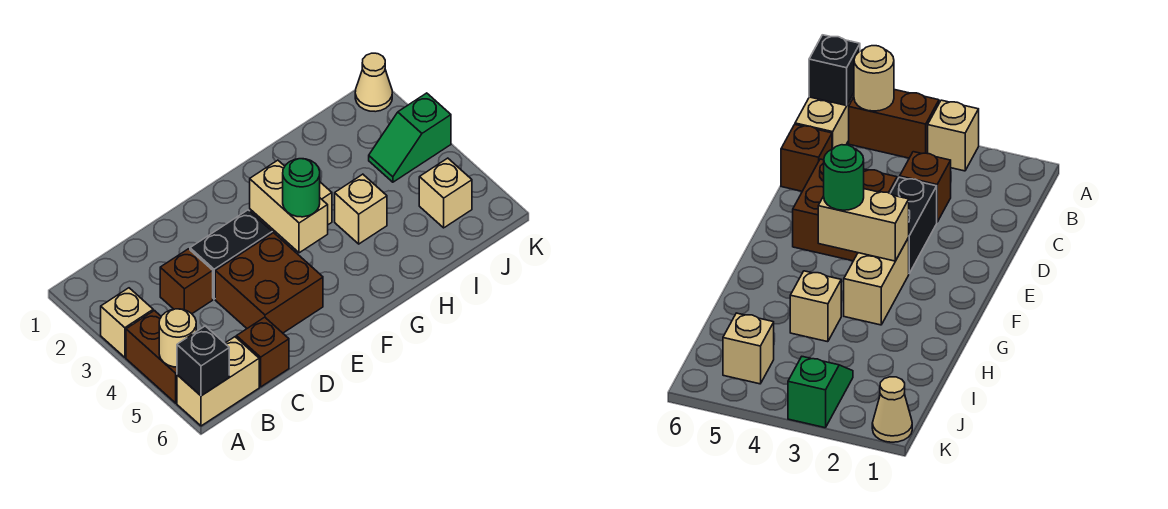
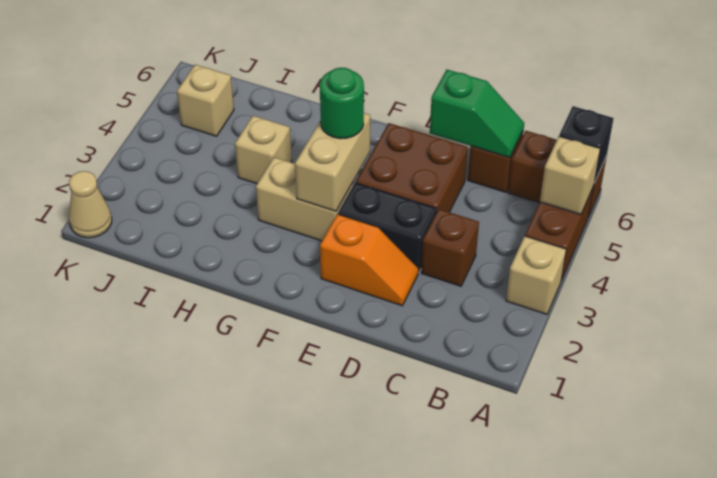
tan 1x1 round brick [159,309,196,367] -> tan 1x1 brick [540,136,600,214]
tan 1x2 brick [177,337,259,426] -> brown 1x2 brick [508,131,607,217]
none -> orange 1x2 slope [320,214,419,306]
green 1x2 slope [369,93,451,182] -> green 1x2 slope moved to [430,70,524,158]

